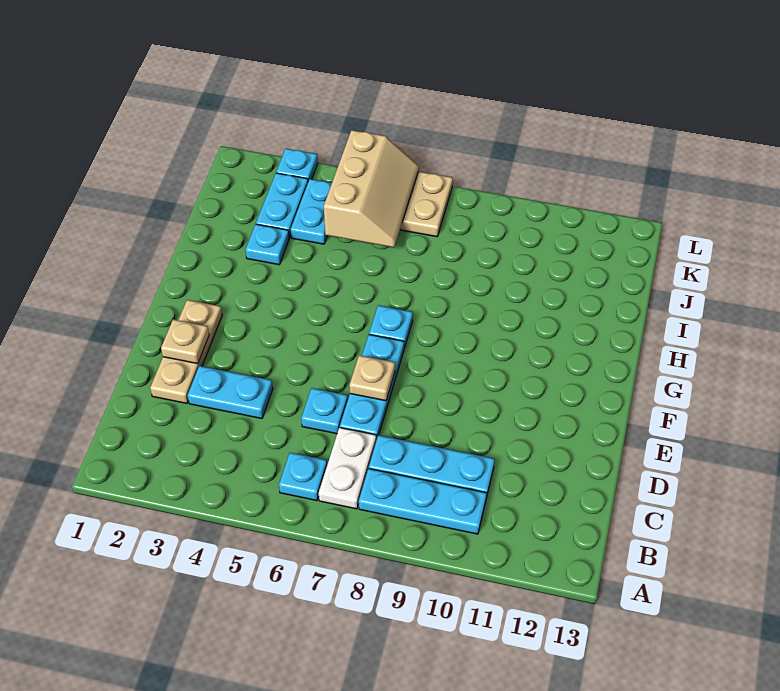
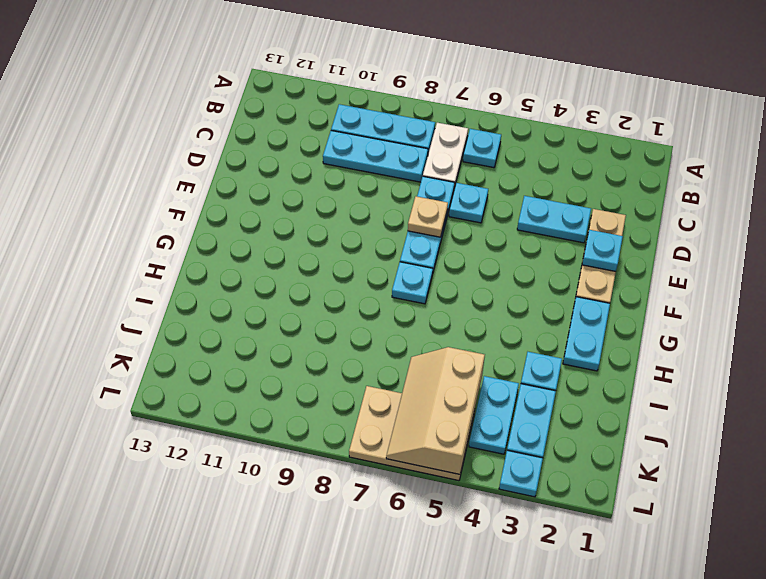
tan 1x1 plate [161,319,209,364] -> cyan 1x1 plate [582,230,623,271]
none -> cyan 1x2 plate [563,297,610,371]

